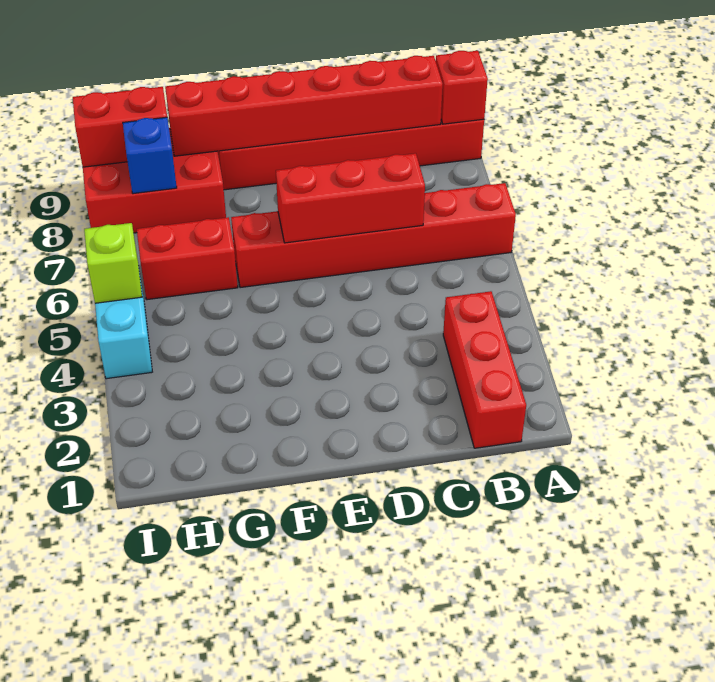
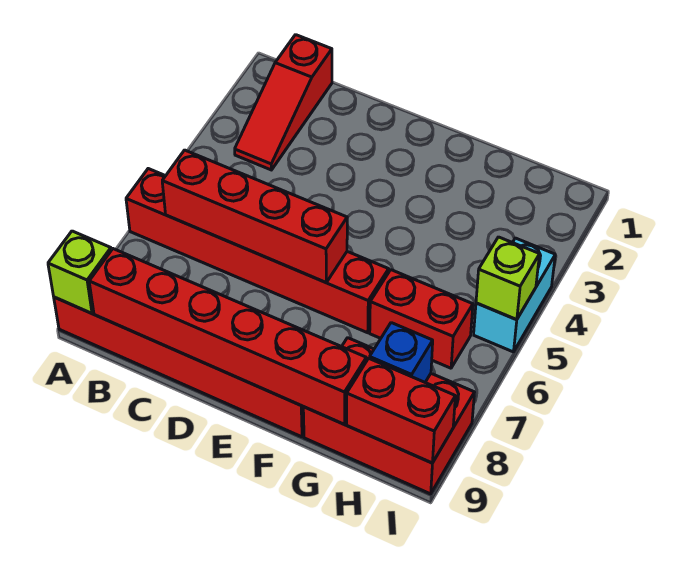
red 1x1 brick [436,51,488,124] -> lime 1x1 brick [48,231,111,313]
red 1x3 brick [443,291,526,448] -> red 1x3 slope [235,35,332,170]
red 1x3 brick [276,153,425,243] -> red 1x4 brick [162,150,347,282]

